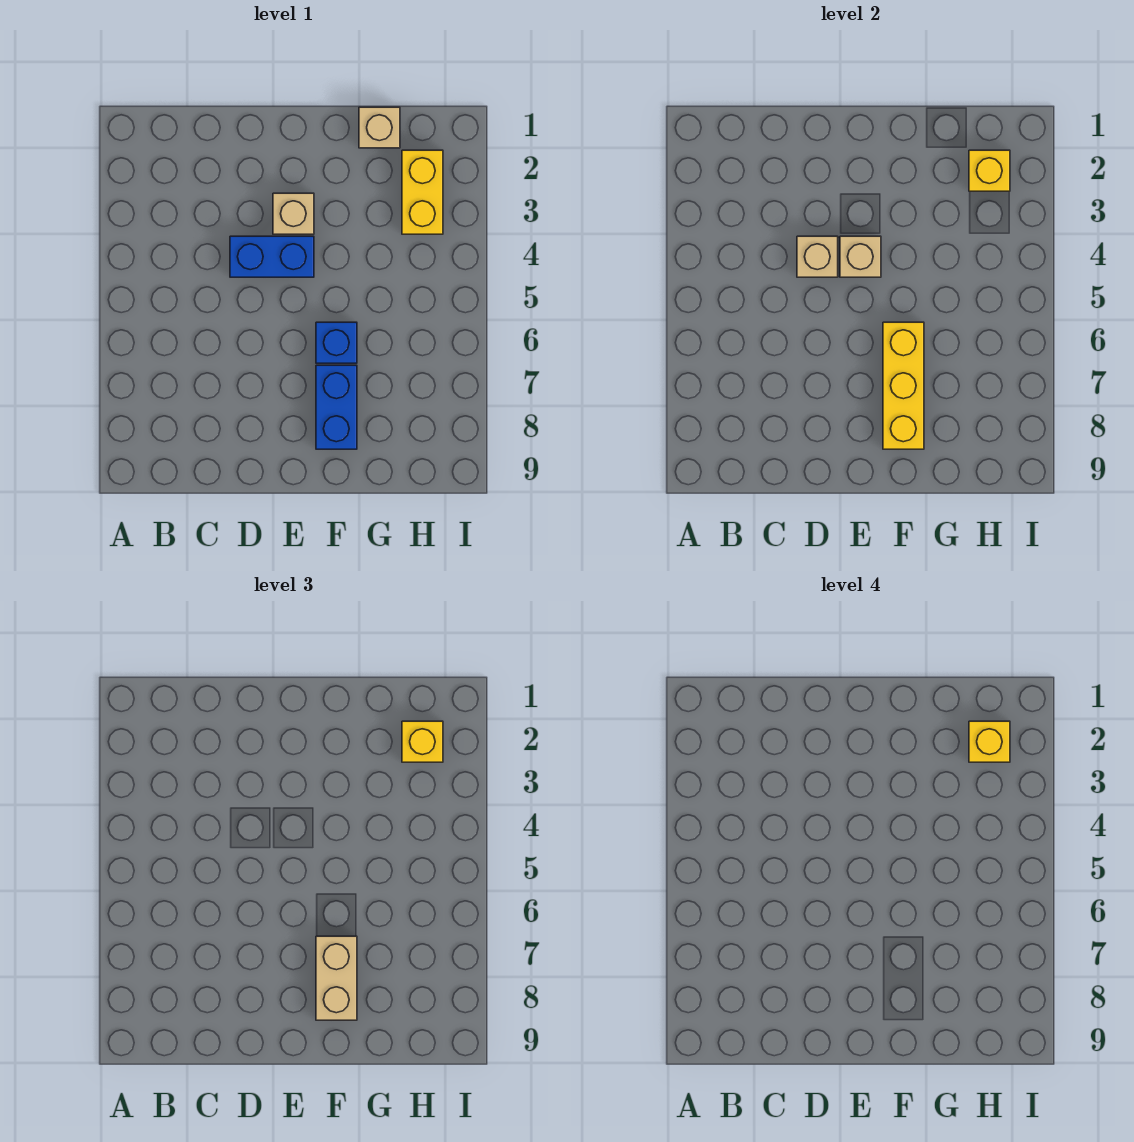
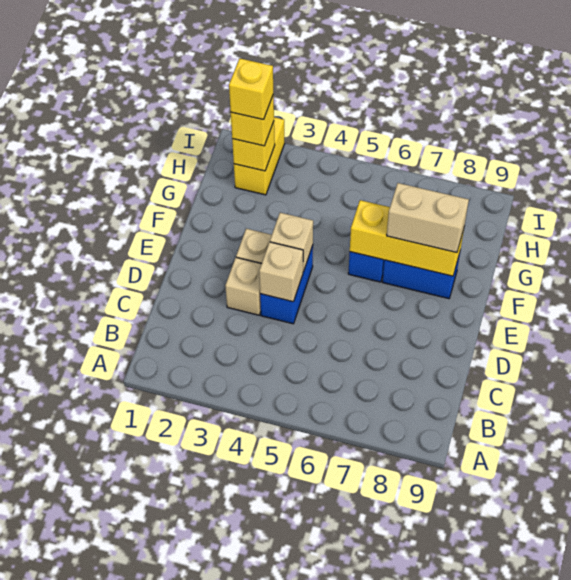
tan 1x1 brick [359,107,400,148] -> tan 1x1 brick moved to [225,257,261,315]
yellow 1x2 brick [402,150,443,234] -> yellow 1x2 brick turned to [234,117,285,195]

